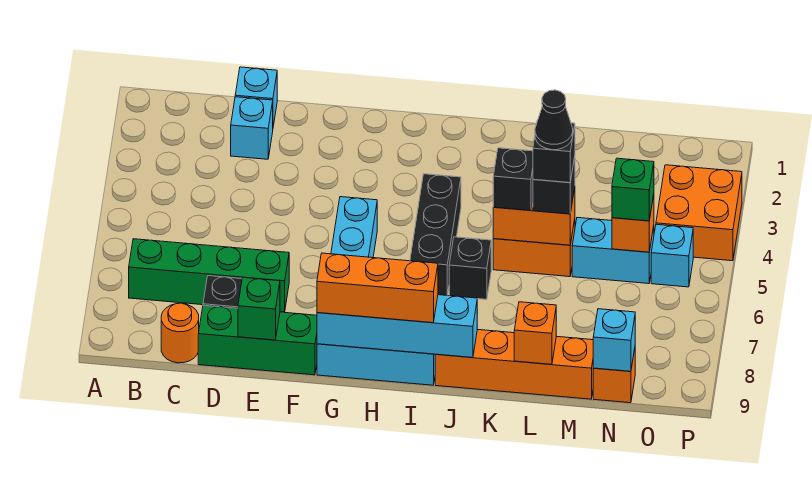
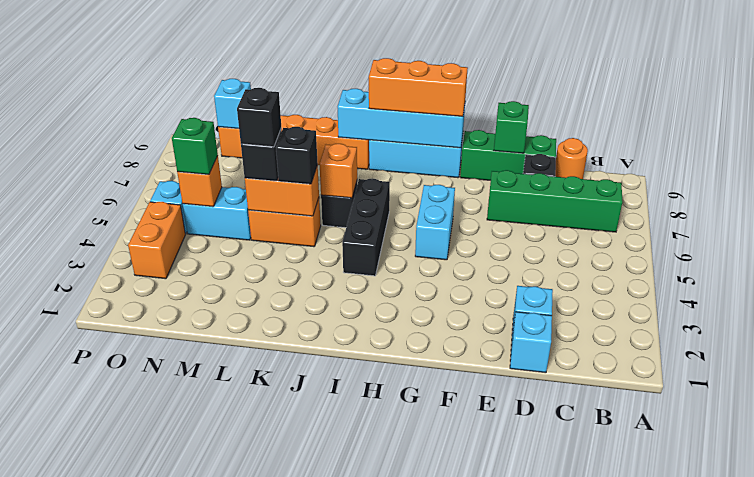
black 1x1 cone [535,90,573,150] -> none
orange 1x1 brick [514,302,556,364] -> orange 1x1 brick moved to [320,144,357,198]
orange 2x2 brick [656,165,742,261] -> orange 1x2 brick [128,202,185,279]

